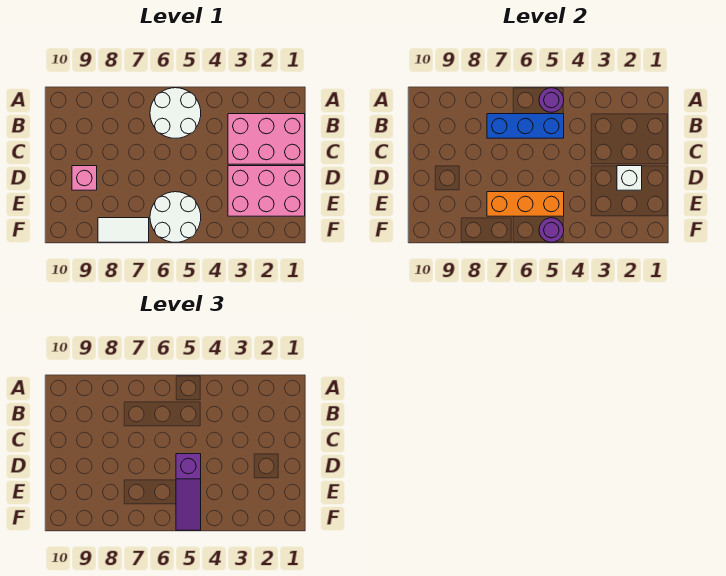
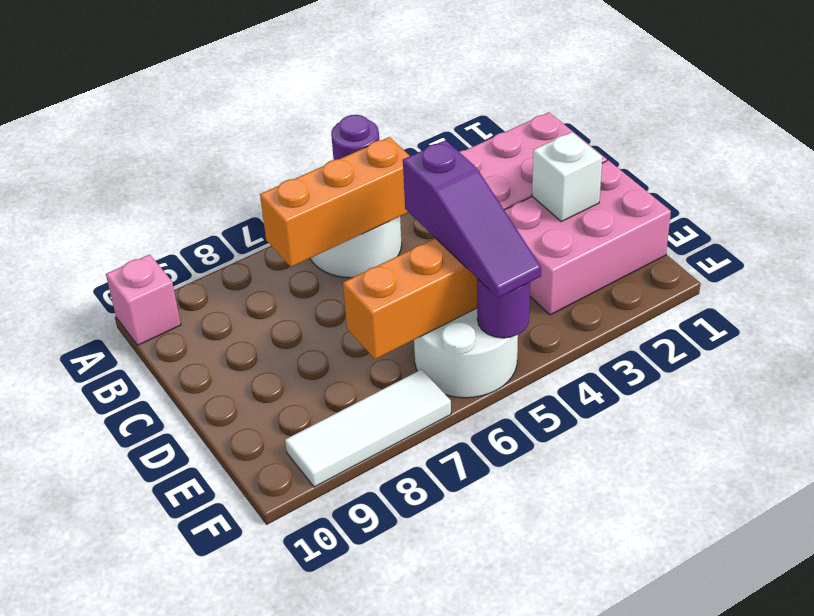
blue 1x3 brick [487,114,564,138] -> orange 1x3 brick [260,137,410,267]
pink 1x1 brick [72,166,97,190] -> pink 1x1 brick moved to [106,254,181,345]
white 1x2 tile [98,218,149,242] -> white 1x3 tile [285,370,451,487]

